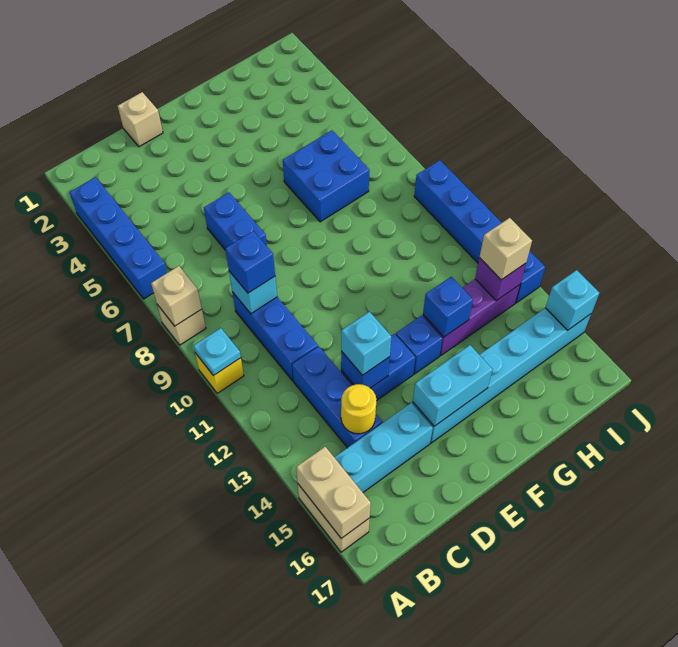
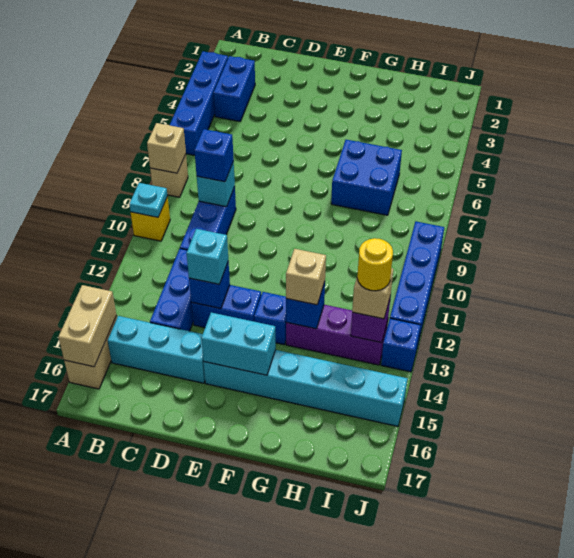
yellow 1x1 round brick [341,384,376,434] -> yellow 1x1 round brick moved to [357,238,393,291]
tan 1x1 brick [118,92,163,147] -> tan 1x1 brick moved to [286,249,326,305]
blue 1x2 brick [204,193,267,249] -> blue 1x2 brick moved to [214,56,255,121]
cyan 1x1 brick [545,270,599,331] -> none

